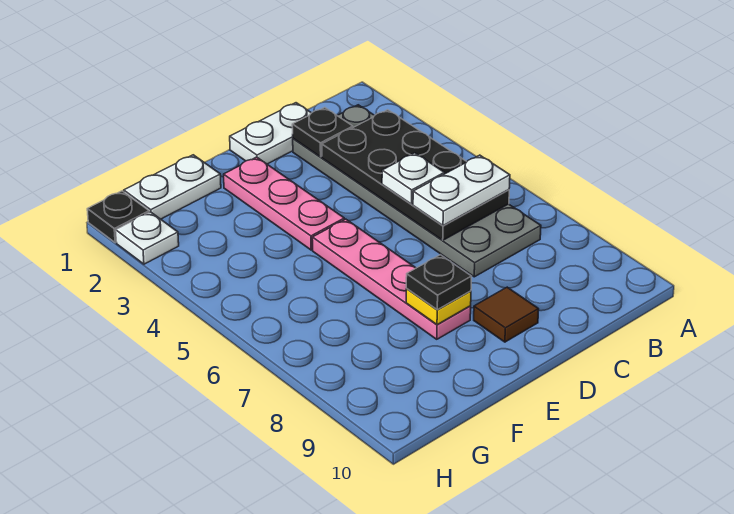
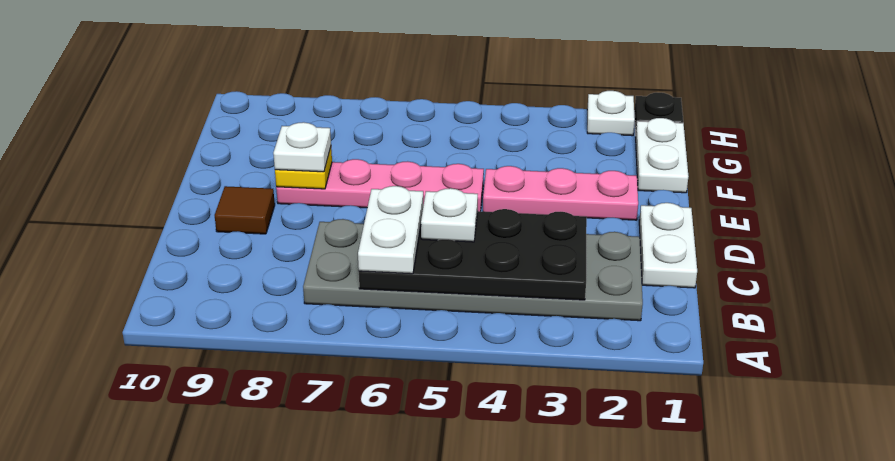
black 1x1 plate [292,108,353,157] -> none
black 1x1 plate [406,255,472,310] -> white 1x1 plate [273,122,331,172]

